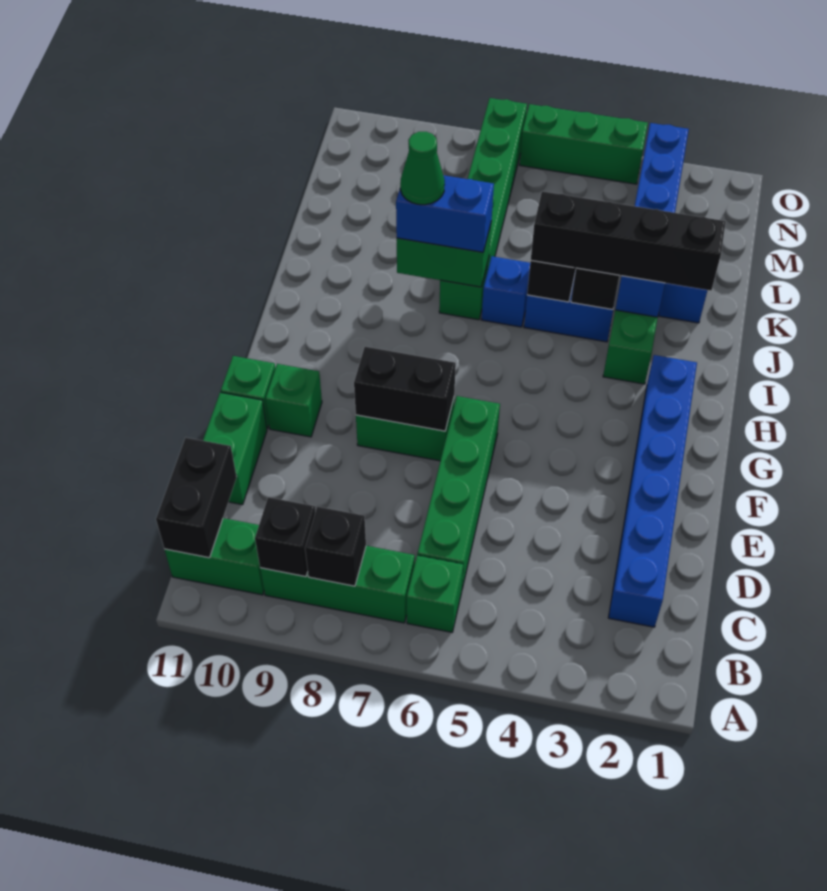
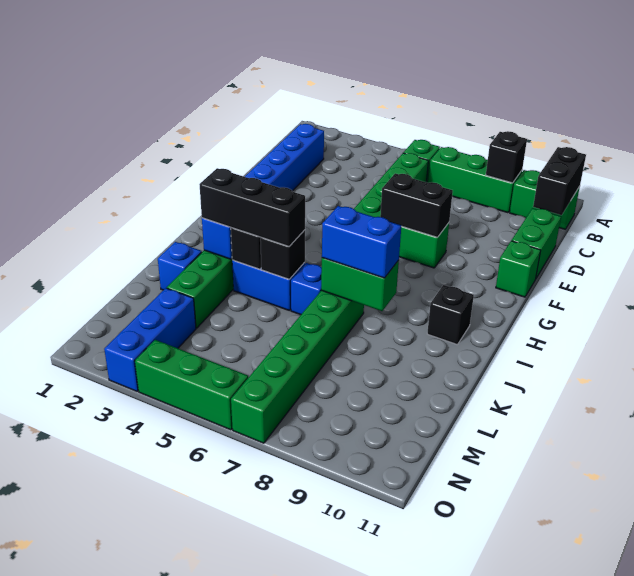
black 1x1 brick [305,507,366,586] -> black 1x1 brick moved to [427,285,474,345]
green 1x1 brick [265,364,322,437] -> none
black 1x4 brick [531,191,726,291] -> black 1x3 brick [199,168,305,246]
green 1x1 cone [400,132,445,205] -> none

